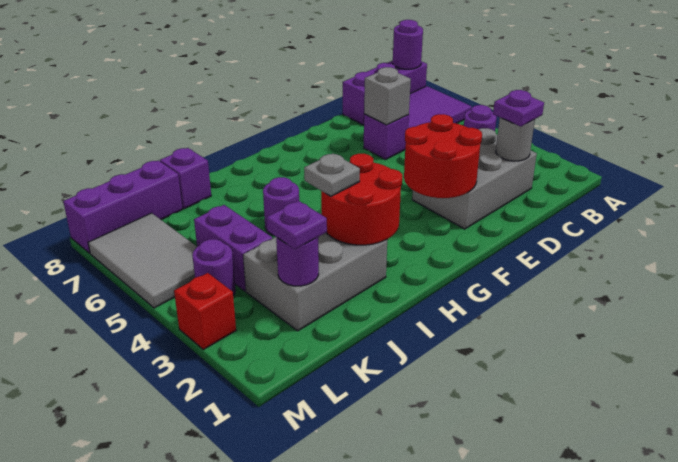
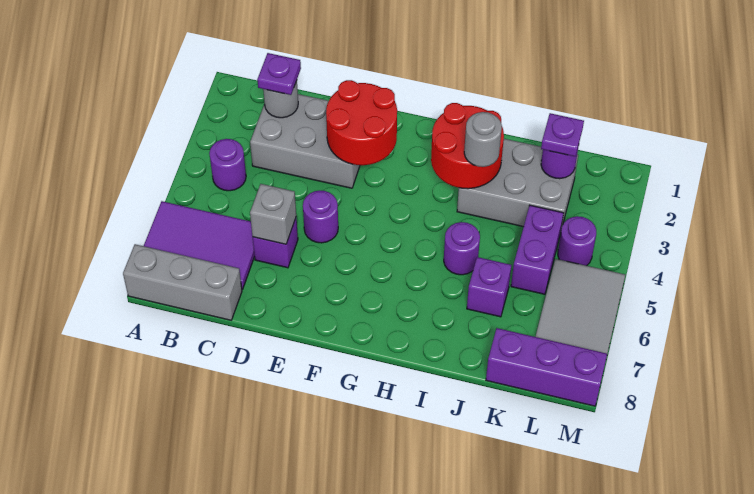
purple 1x3 brick [343,61,427,125] -> grey 1x3 brick [123,244,242,320]
purple 1x1 round brick [393,20,423,69] -> purple 1x1 round brick moved to [303,190,338,243]
grey 1x1 plate [304,154,360,196] -> grey 1x1 round brick [464,112,502,167]
purple 1x1 brick [160,148,211,209] -> purple 1x1 brick moved to [467,257,511,317]
red 1x1 brick [174,273,236,350] -> none

